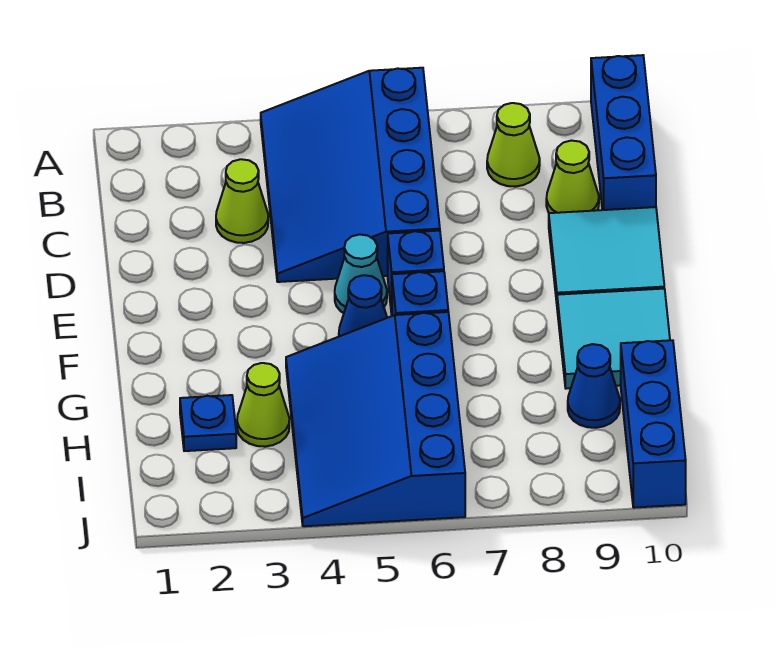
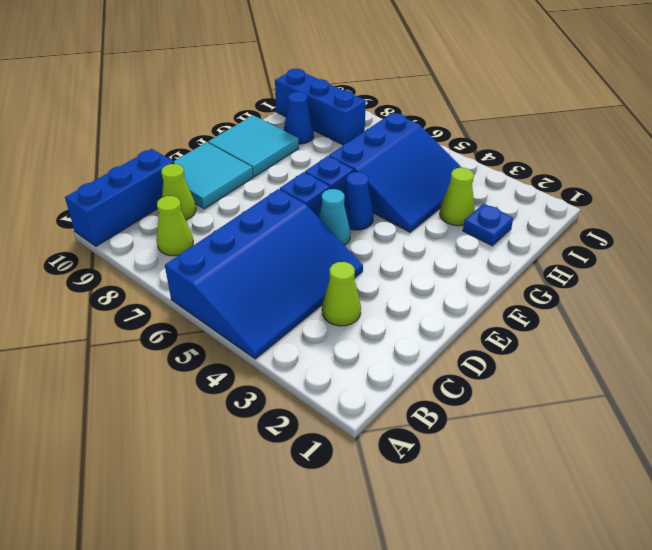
blue 3x4 slope [286,312,465,526] -> blue 3x3 slope [329,113,462,232]
blue 1x3 brick [621,340,686,508] -> blue 1x3 brick turned to [275,69,366,145]

